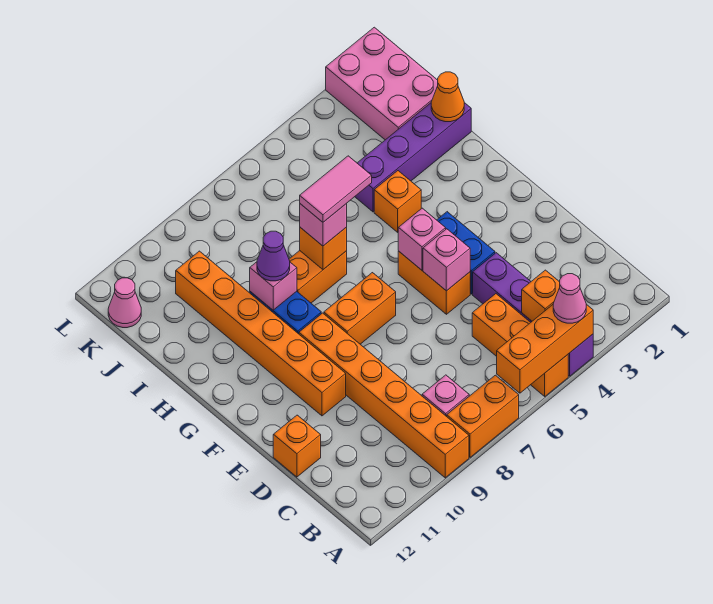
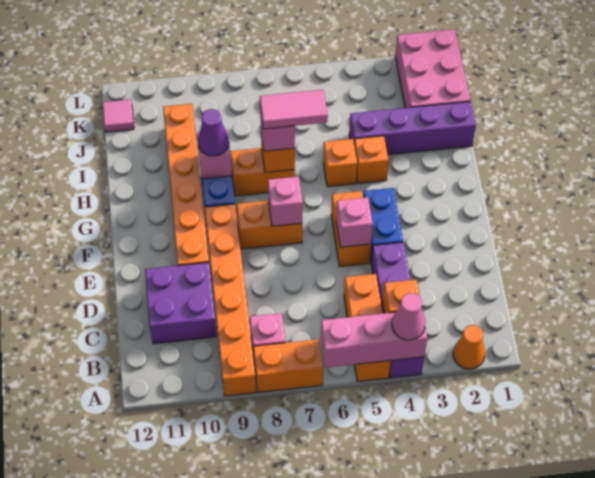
orange 1x3 brick [497,304,593,393] -> pink 1x3 brick [321,312,427,368]
none -> purple 2x2 brick [145,263,217,344]
orange 1x1 brick [273,415,321,477] -> orange 1x1 brick moved to [323,139,357,187]
pink 1x1 brick [398,208,446,270] -> pink 1x1 brick moved to [268,177,303,226]
orange 1x1 cone [431,72,464,122] -> orange 1x1 cone moved to [453,325,485,369]
pink 1x1 cone [108,278,141,328] -> pink 1x1 tile [103,99,134,132]

